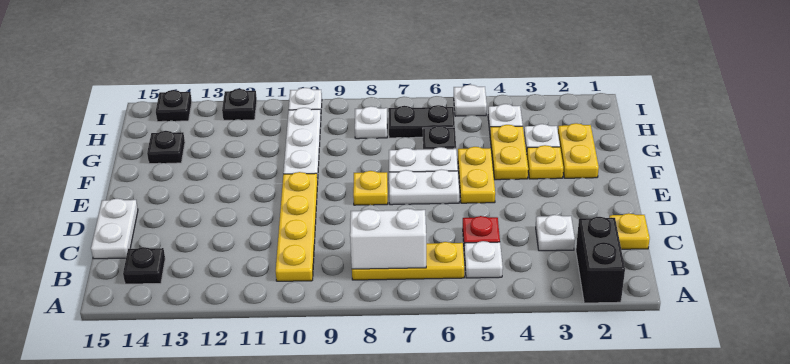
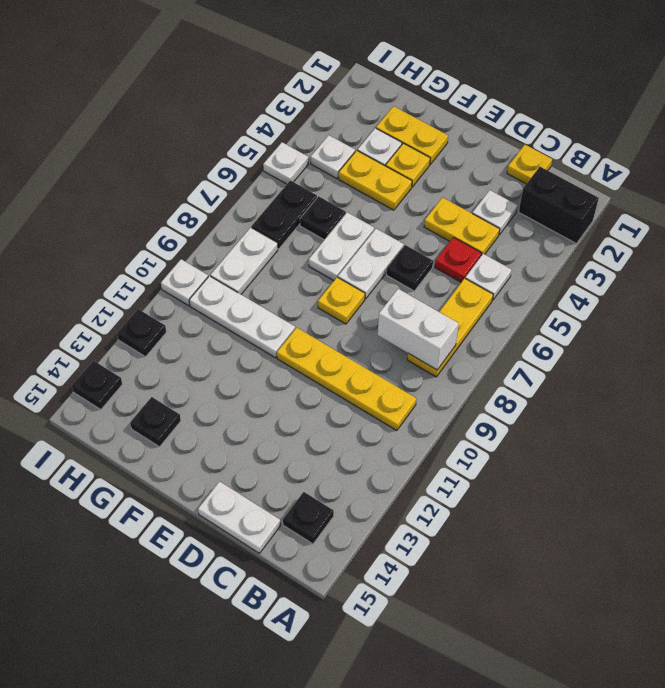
white 1x2 brick [350,209,426,269] -> white 1x2 brick turned to [378,289,459,370]
none -> black 1x1 plate [386,245,433,291]
yellow 1x2 plate [458,147,495,203] -> yellow 1x2 plate moved to [424,198,500,256]
white 1x1 plate [355,106,387,139] -> white 1x2 plate [210,227,278,294]

